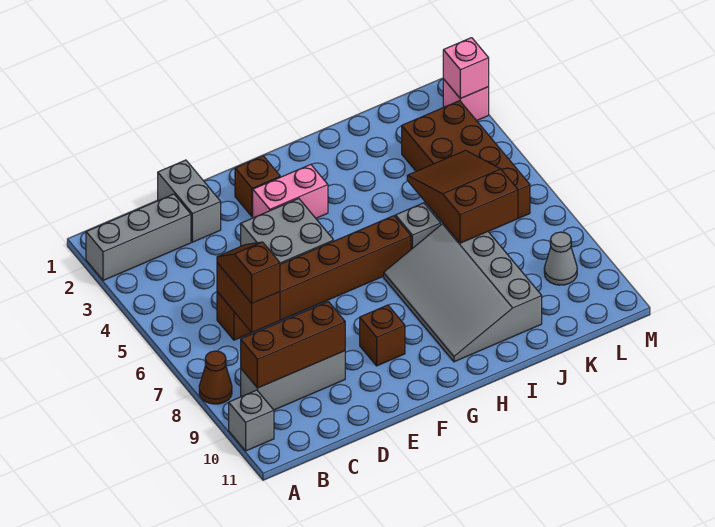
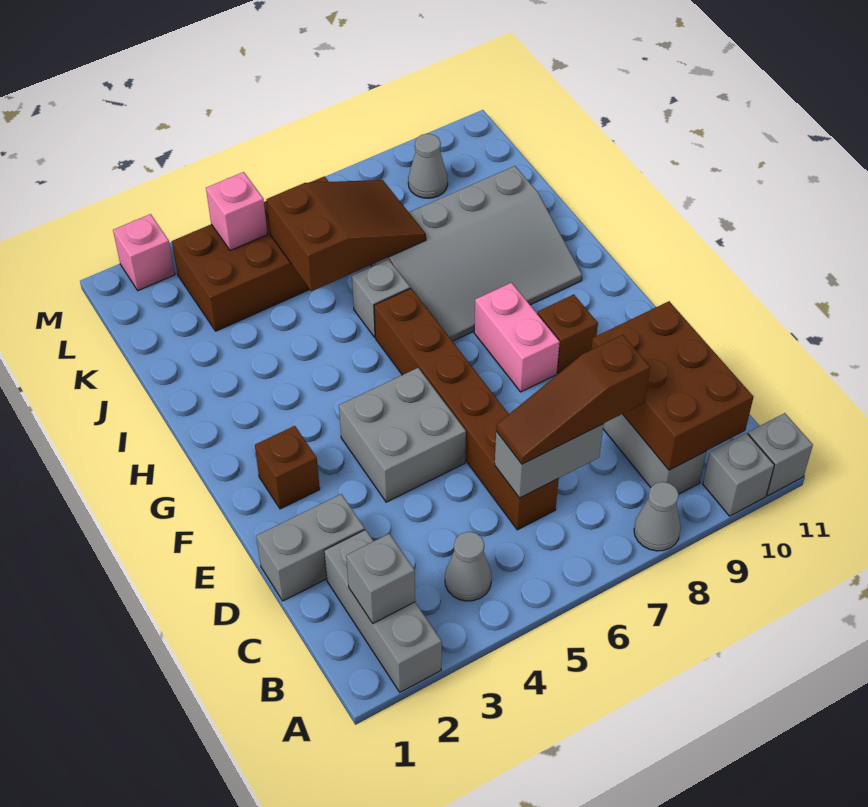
brown 1x1 cone [199,351,232,404] -> grey 1x1 cone [634,482,681,551]
none -> grey 1x1 brick [748,413,813,496]
none -> grey 1x1 brick [346,534,415,623]
none -> grey 1x1 cone [445,532,492,601]
brown 1x3 brick [241,302,345,388] -> brown 2x3 brick [591,301,754,470]
brown 1x2 brick [217,263,280,332] -> grey 1x2 brick [495,424,604,498]
brown 1x2 slope [217,242,280,303] -> brown 1x3 slope [496,335,650,464]
pink 1x2 brick [253,164,328,218] -> pink 1x2 brick moved to [474,283,560,392]
brown 2x3 slope [407,150,518,243] -> brown 2x3 slope turned to [267,180,426,291]
pink 1x1 brick [443,38,489,99] -> pink 1x1 brick moved to [206,172,267,251]

